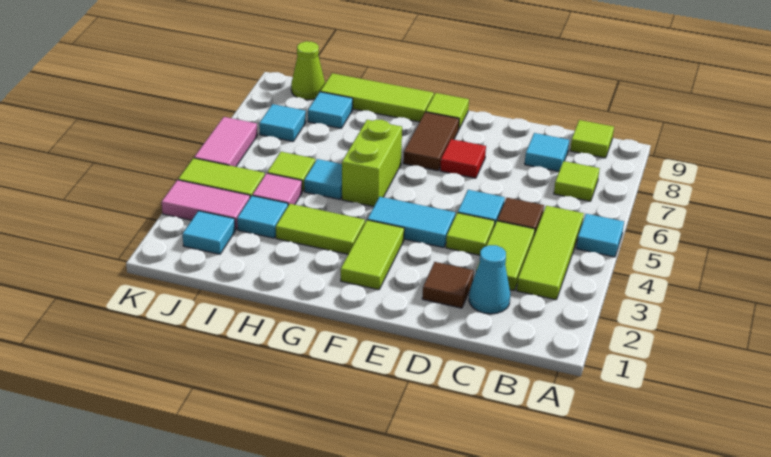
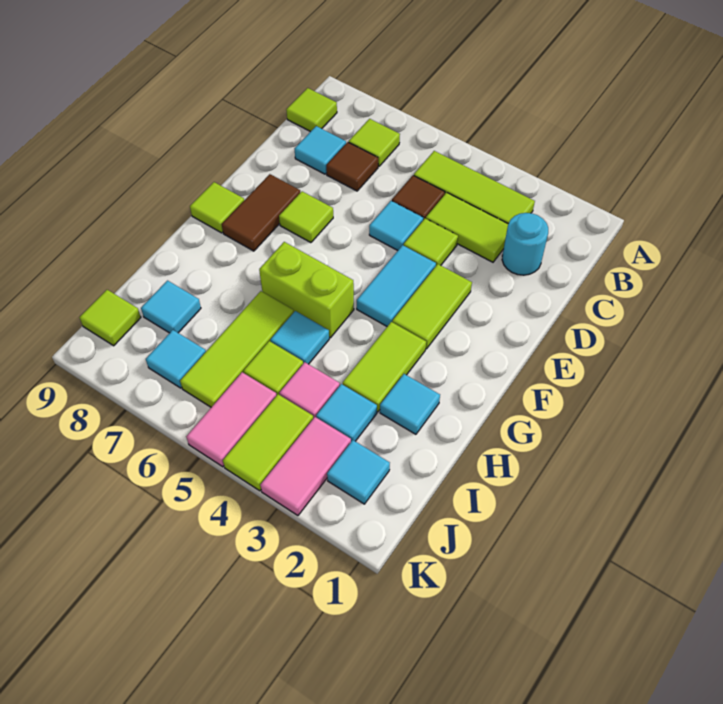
cyan 1x1 tile [576,214,624,257] -> cyan 1x1 tile moved to [380,374,440,434]
cyan 1x1 cone [469,245,510,314] -> cyan 1x1 round brick [502,213,548,275]
brown 1x1 tile [422,262,474,308] -> brown 1x1 tile moved to [326,142,378,191]
red 1x1 tile [440,139,486,178] -> lime 1x1 tile [279,191,333,243]
lime 1x2 tile [341,220,404,290] -> lime 1x2 tile turned to [392,264,472,349]
brown 1x2 tile [403,112,459,171] -> brown 1x2 tile turned to [222,174,300,251]
lime 1x3 tile [320,73,434,122] -> lime 1x3 tile moved to [180,291,294,407]
lime 1x1 cone [291,41,325,100] -> lime 1x1 tile [79,290,141,346]
pink 1x2 tile [194,117,257,167] -> pink 1x2 tile turned to [186,372,277,467]

